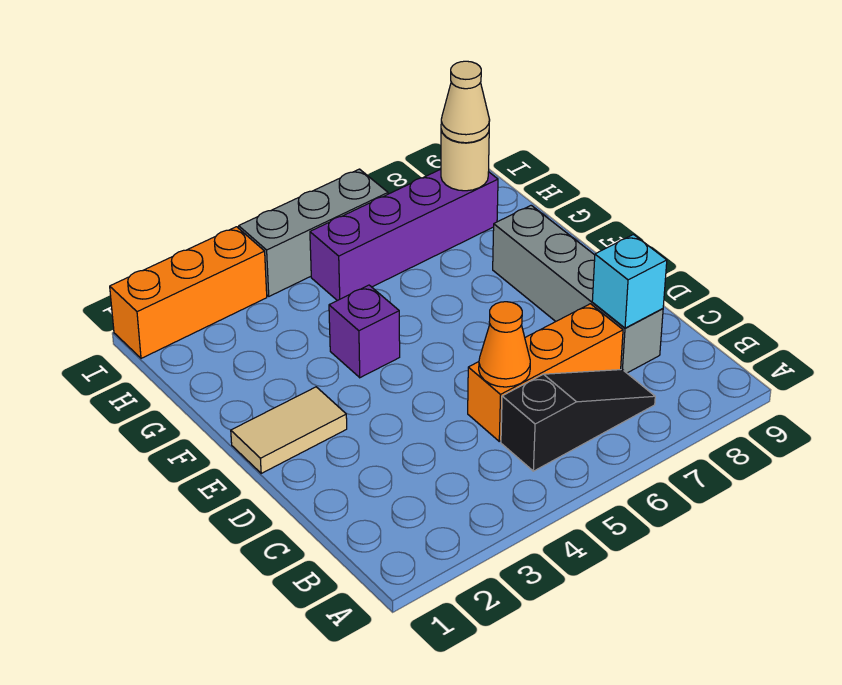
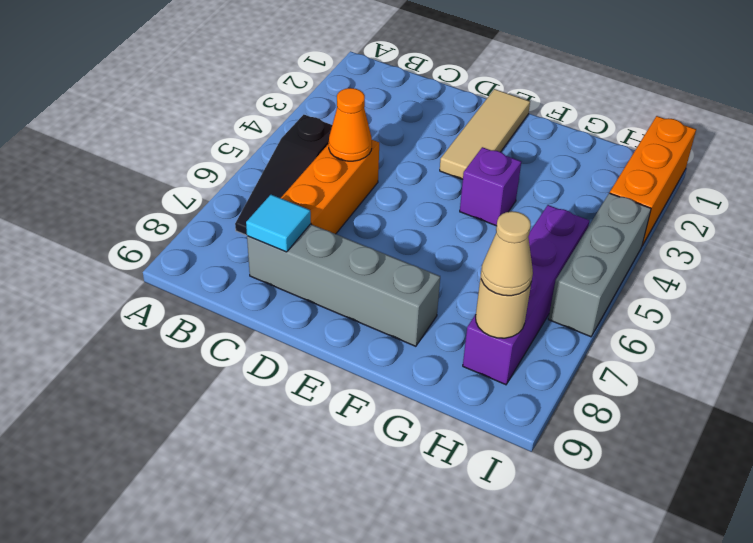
cyan 1x1 brick [592,235,667,328] -> cyan 1x1 tile [246,195,311,252]
tan 1x2 tile [231,387,347,473] -> tan 1x3 tile [440,89,530,180]

